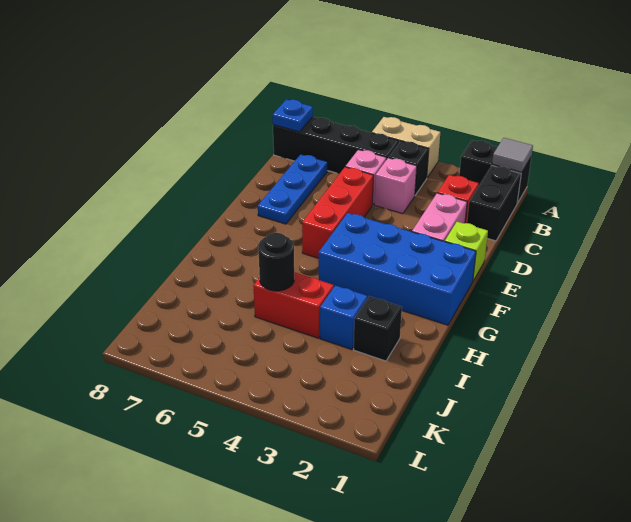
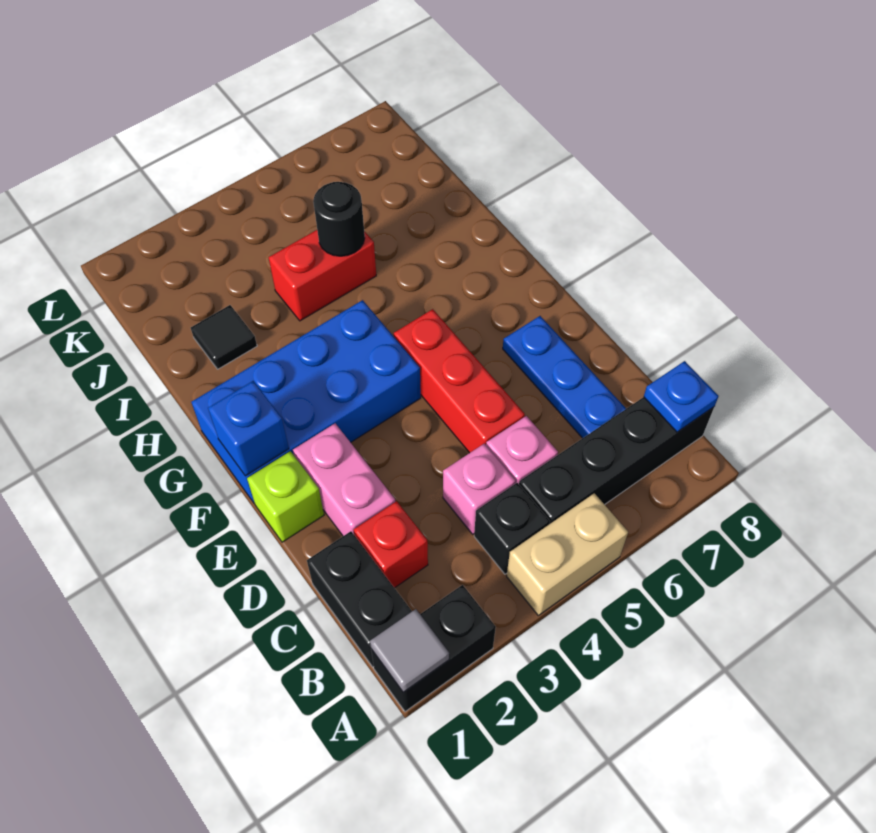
black 1x1 brick [354,296,402,361] -> black 1x1 tile [191,305,257,369]
blue 1x1 brick [320,285,367,350] -> blue 1x1 brick moved to [208,381,289,476]

